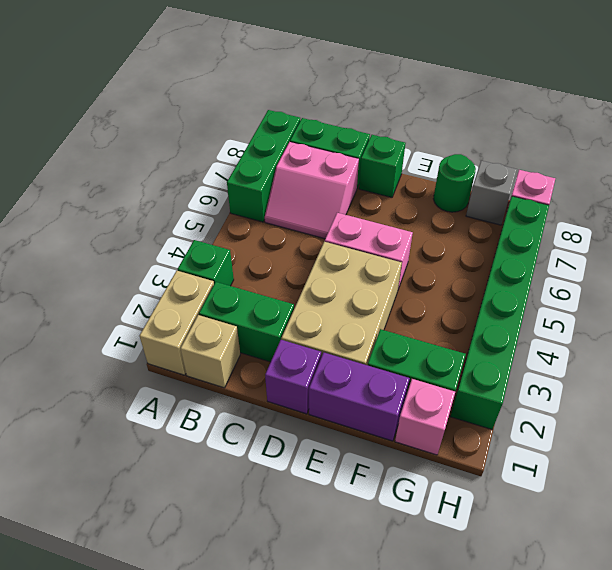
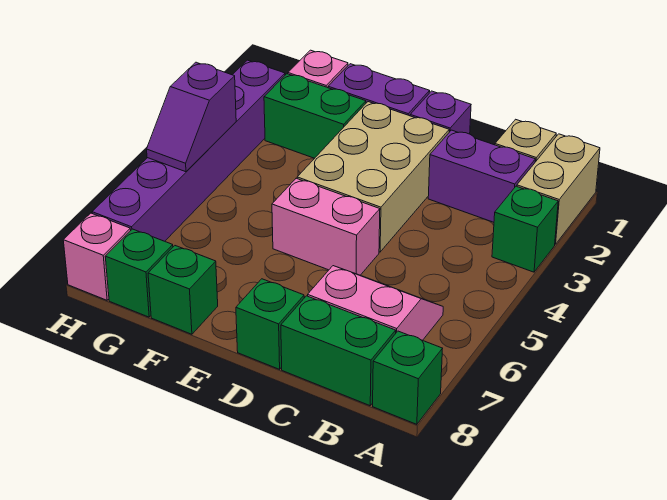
green 1x3 brick [227,110,300,222] -> green 1x1 brick [373,331,443,424]
green 1x2 brick [199,282,294,362] -> purple 1x2 brick [428,130,535,222]
green 1x1 round brick [433,154,476,212] -> green 1x1 brick [148,246,218,334]
grey 1x1 brick [466,161,517,225] -> green 1x1 brick [105,229,173,317]
green 1x6 brick [450,196,549,429] -> purple 1x6 brick [92,60,285,241]
none -> purple 1x2 slope [147,62,236,172]

